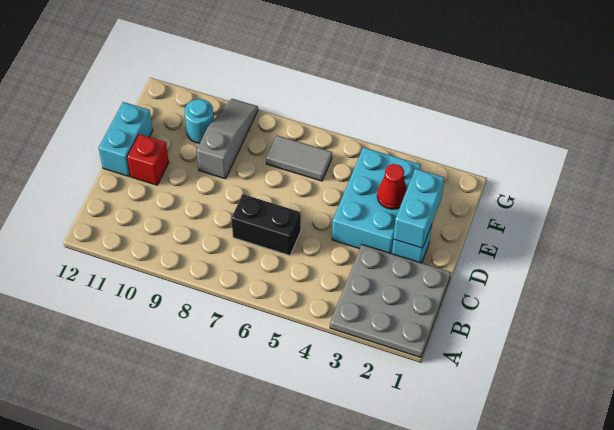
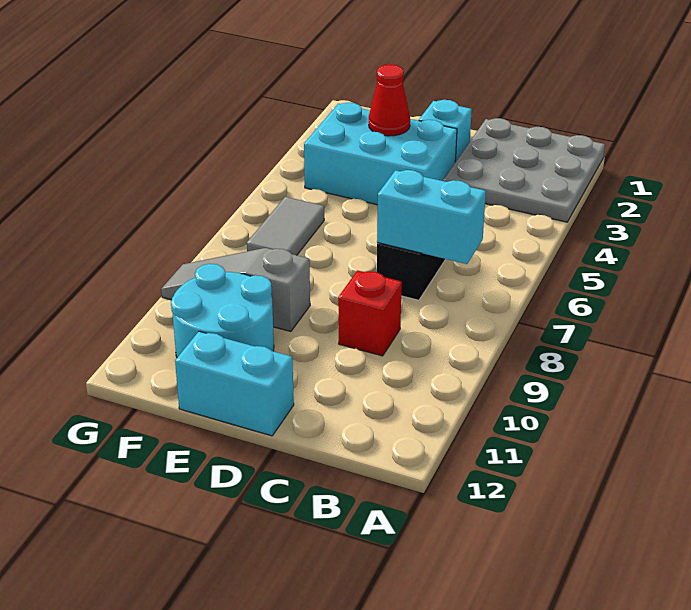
cyan 1x2 brick [394,169,444,248] -> cyan 1x2 brick moved to [377,170,486,264]
red 1x1 brick [127,134,169,185] -> red 1x1 brick moved to [338,271,402,356]
cyan 1x1 round brick [184,99,214,143] -> cyan 2x2 round brick [171,264,274,357]

